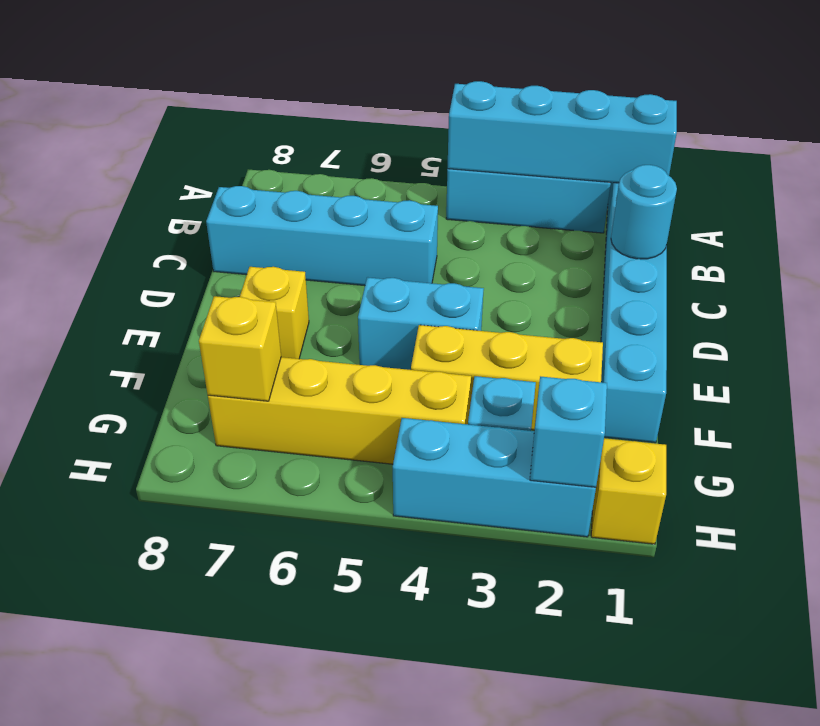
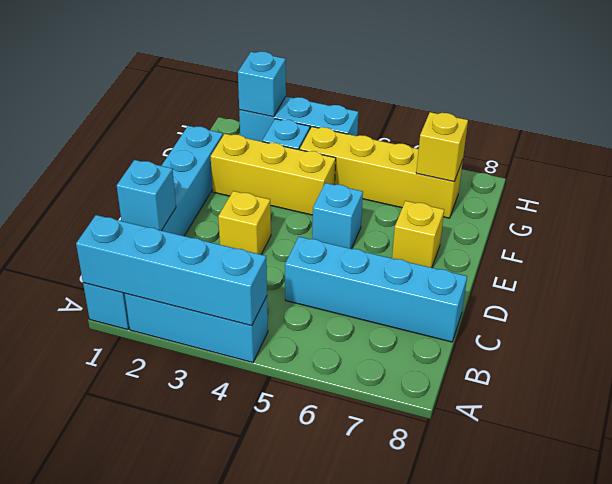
cyan 1x1 round brick [611,165,677,259] -> cyan 1x1 brick [117,160,176,231]
cyan 1x2 brick [358,277,484,370] -> cyan 1x1 brick [312,183,363,249]
yellow 1x1 brick [591,438,666,544] -> yellow 1x1 brick moved to [218,191,271,254]

